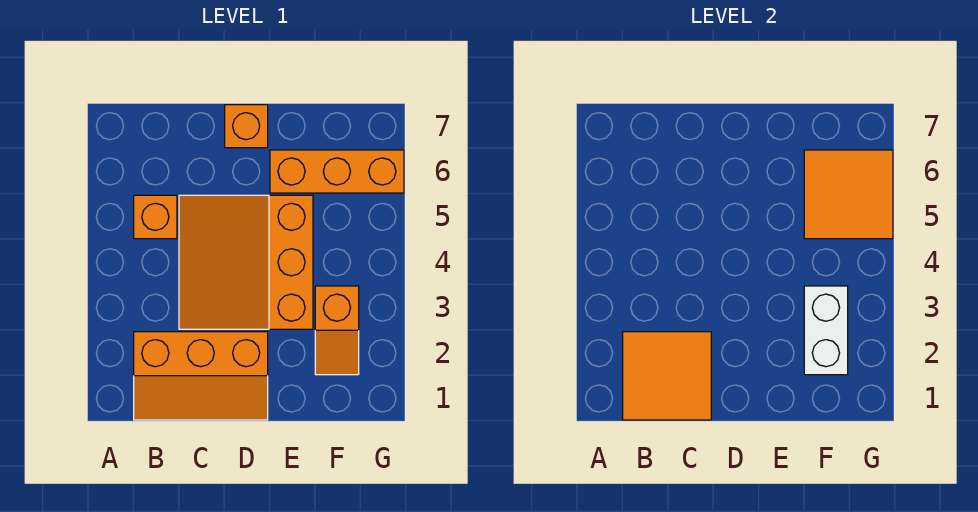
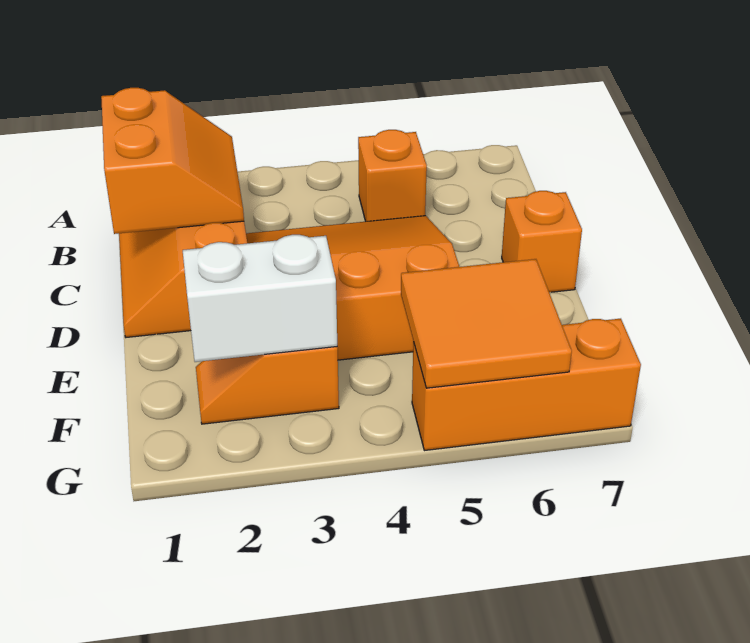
orange 2x2 tile [623,332,711,420] -> orange 2x2 slope [101,88,244,234]
orange 1x3 brick [270,150,404,193] -> orange 1x3 brick turned to [412,319,641,451]

